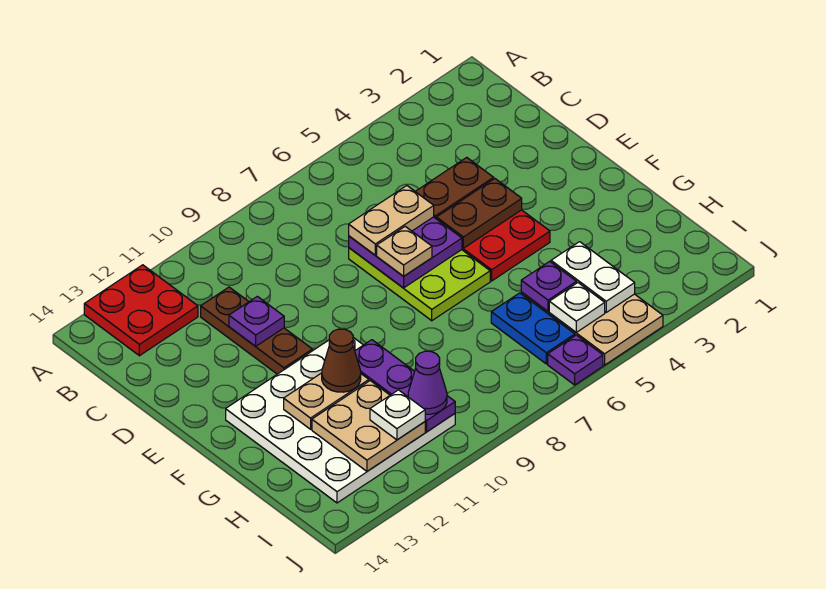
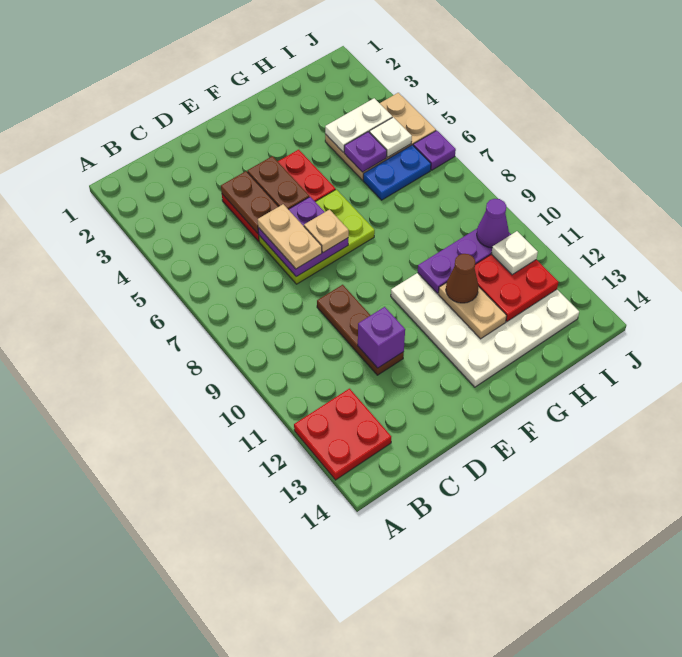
brown 1x3 plate [201,287,312,374] -> brown 1x3 plate turned to [317,285,404,375]
purple 1x1 plate [229,296,284,346] -> purple 1x1 brick [358,307,405,368]
tan 2x2 plate [312,381,425,471] -> red 2x2 plate [475,254,558,322]

